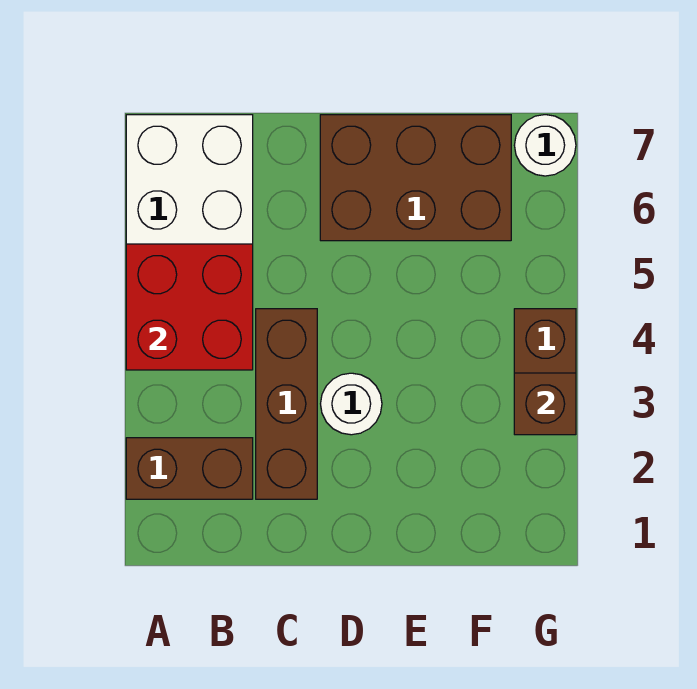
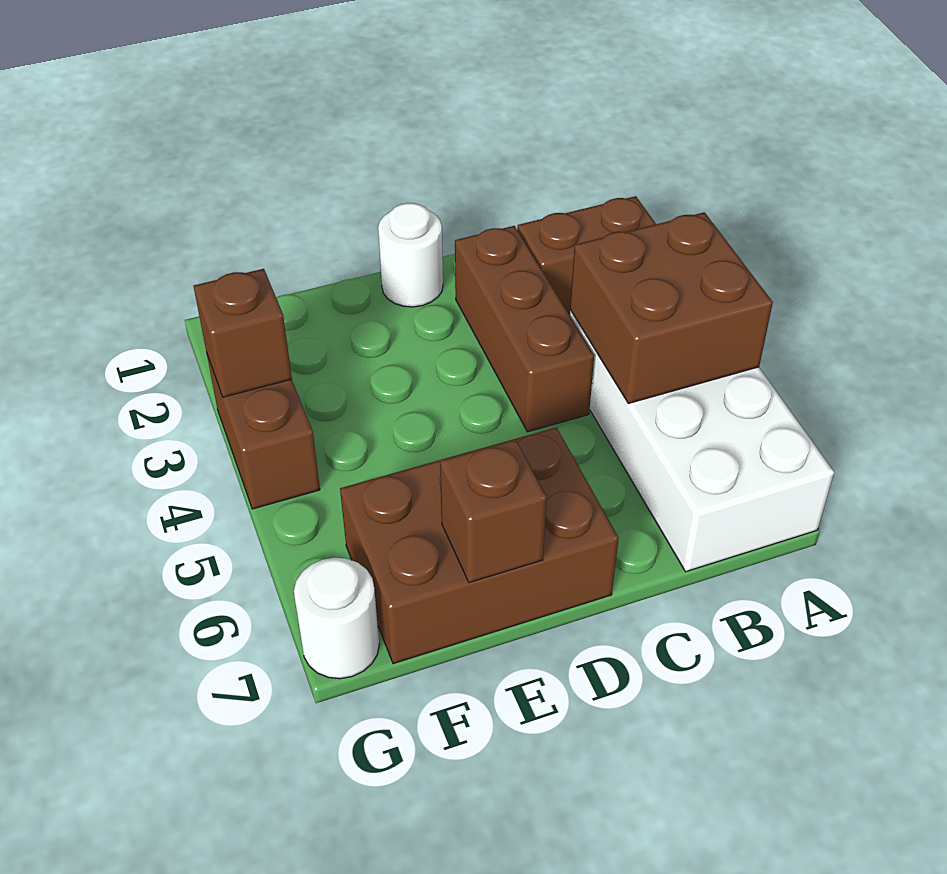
red 2x2 brick [126,244,253,370] -> brown 2x2 brick [570,212,773,403]
white 1x1 round brick [321,373,382,435] -> white 1x1 round brick moved to [378,203,443,307]
none -> brown 1x1 brick [440,439,547,583]

